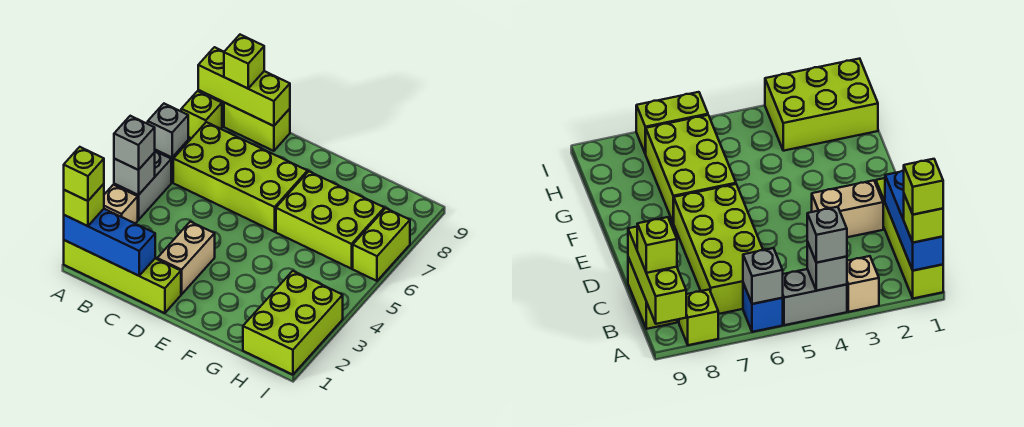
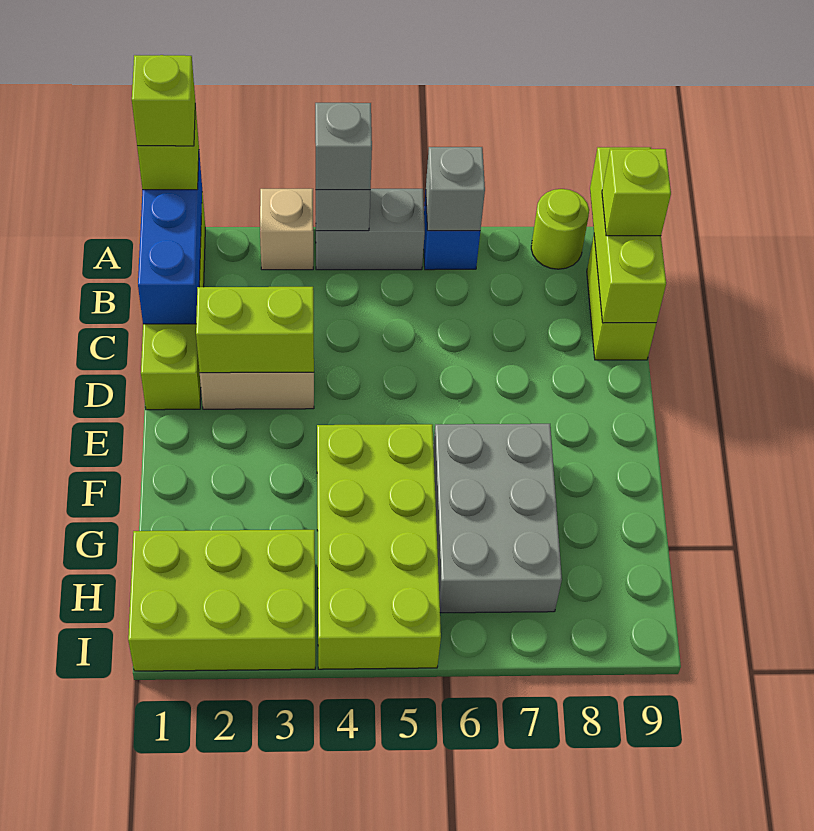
lime 1x1 brick [181,91,222,138] -> lime 1x1 round brick [531,189,589,269]
lime 2x4 brick [173,122,308,232] -> lime 2x4 brick moved to [317,424,441,669]
lime 2x3 brick [276,171,384,269] -> grey 2x3 brick [433,424,562,613]
lime 1x2 brick [353,208,410,281] -> lime 1x2 brick moved to [196,287,314,373]

